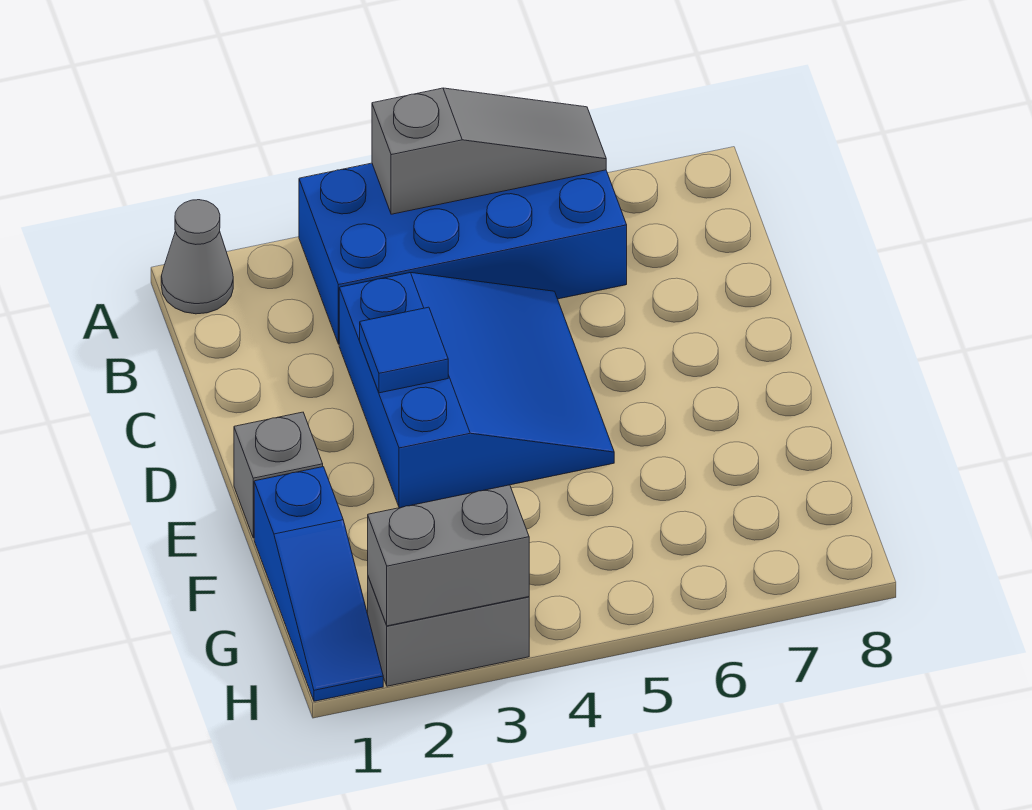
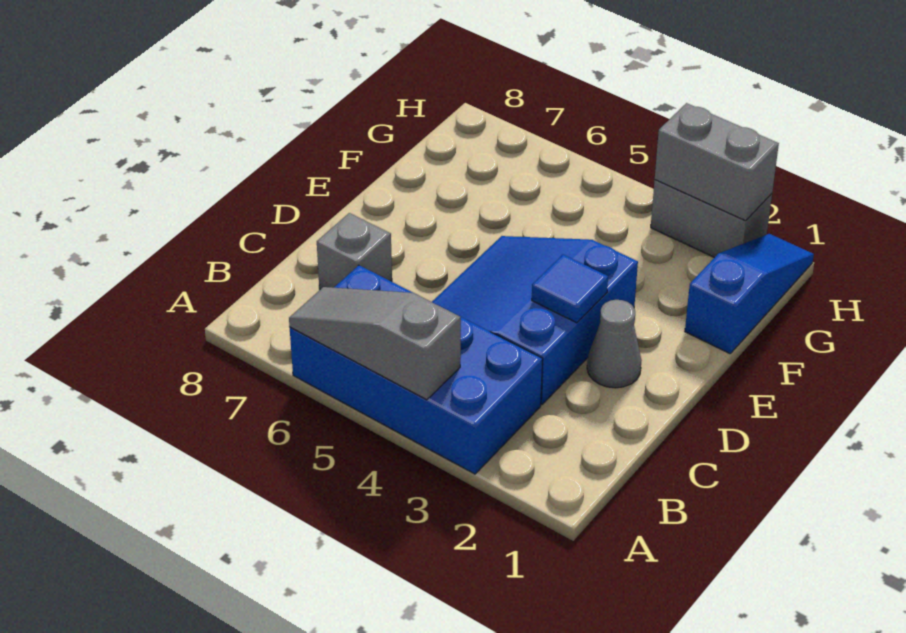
grey 1x1 cone [161,200,233,314] -> grey 1x1 cone moved to [587,300,642,388]
grey 1x1 brick [234,412,323,538] -> grey 1x1 brick moved to [317,213,392,289]

